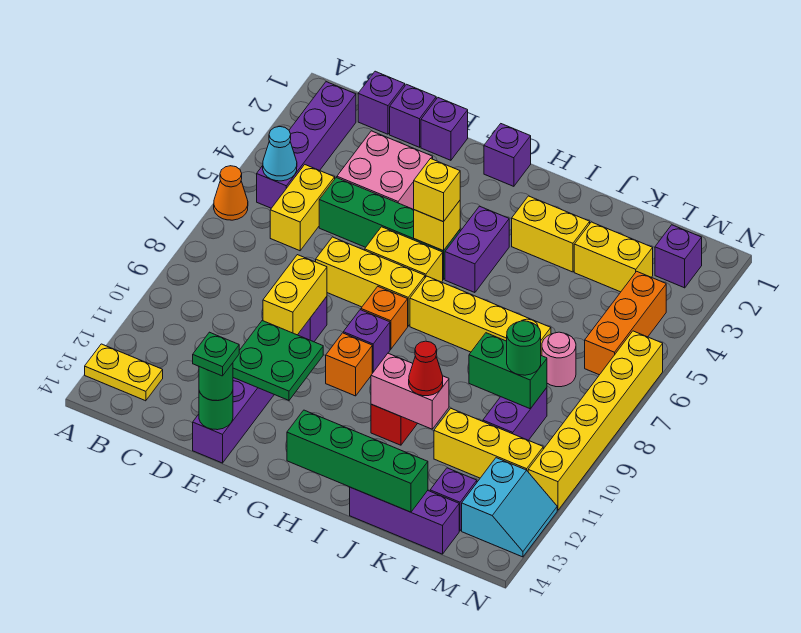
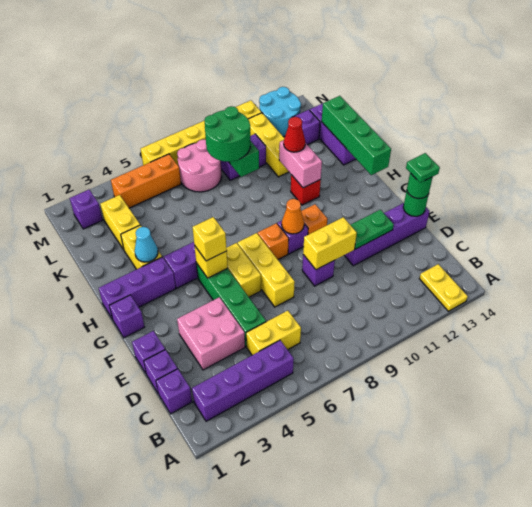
orange 1x1 cone [214,166,248,220] -> orange 1x1 cone moved to [282,199,304,234]
cyan 1x1 cone [263,127,297,181] -> cyan 1x1 cone moved to [135,227,158,262]
green 2x2 plate [233,321,323,400] -> green 1x2 plate [351,210,394,249]
none -> purple 1x3 brick [99,257,176,320]
yellow 1x4 brick [410,276,551,356] -> none
pink 1x1 round brick [542,332,576,387] -> pink 2x2 round brick [177,140,222,192]
green 1x1 round brick [507,321,541,375] -> green 2x2 round brick [204,106,250,162]
cyan 2x2 slope [462,458,557,557] -> cyan 2x2 round brick [259,87,301,136]

